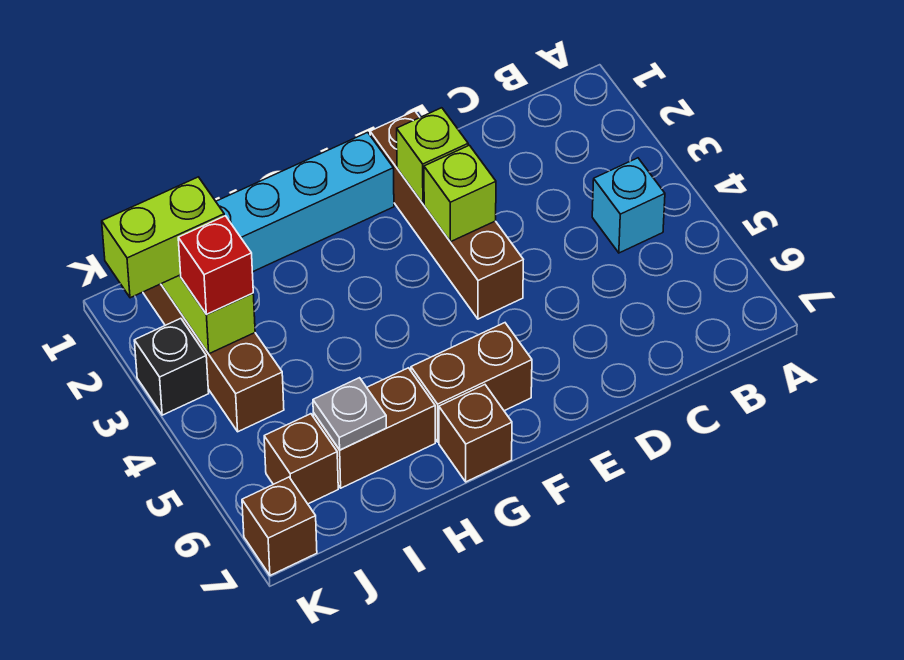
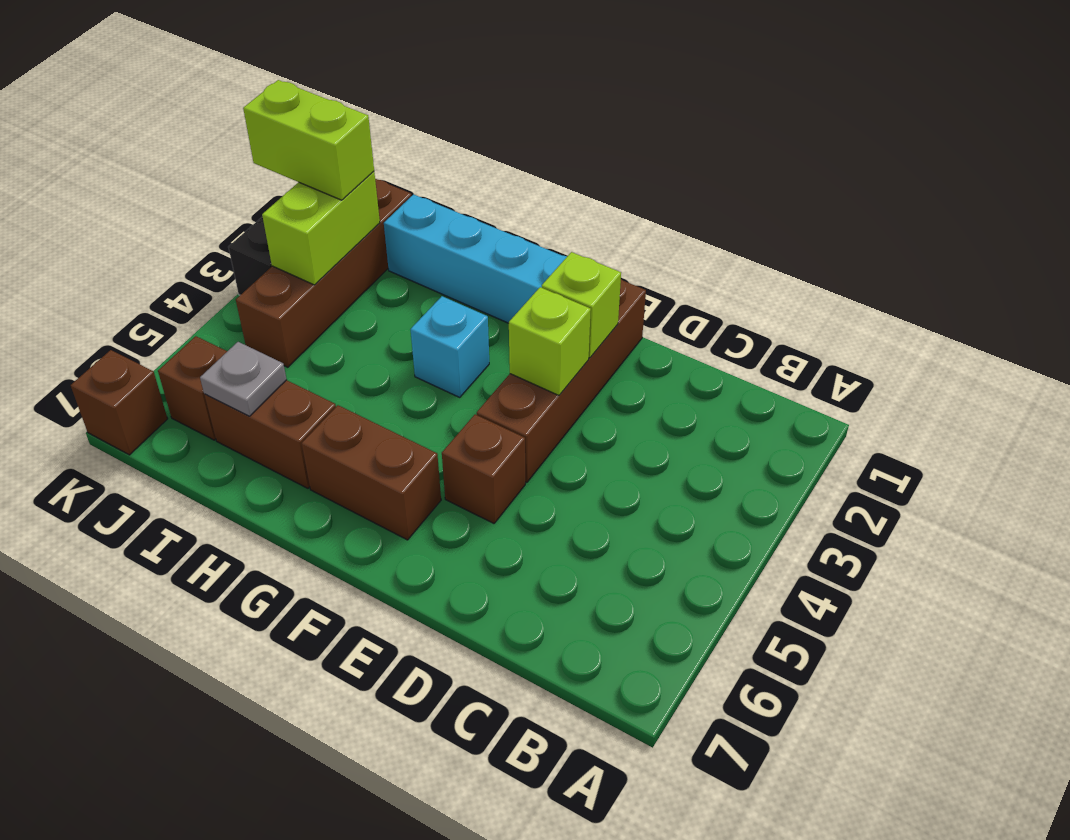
cyan 1x1 brick [592,158,665,253] -> cyan 1x1 brick moved to [410,296,489,397]
brown 1x1 brick [439,385,512,482] -> brown 1x1 brick moved to [442,414,525,523]
red 1x1 brick [178,216,253,314] -> none

